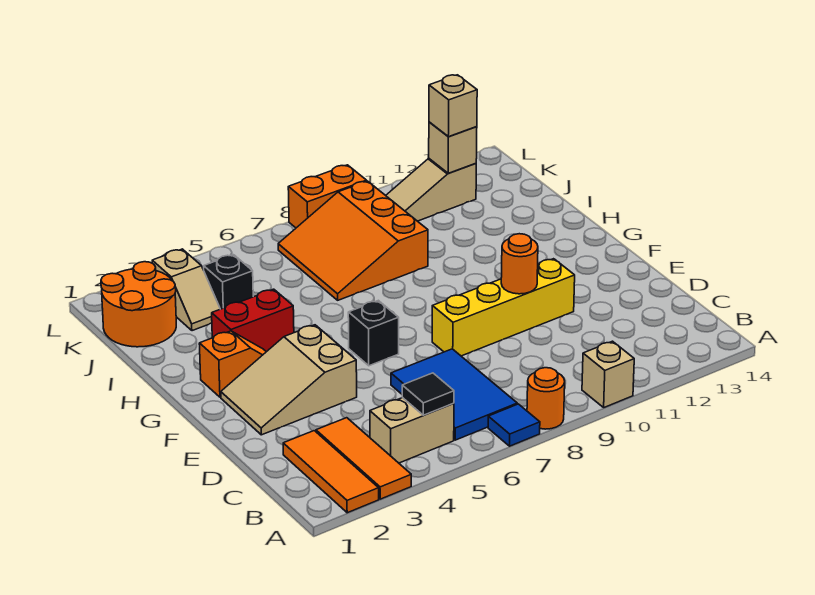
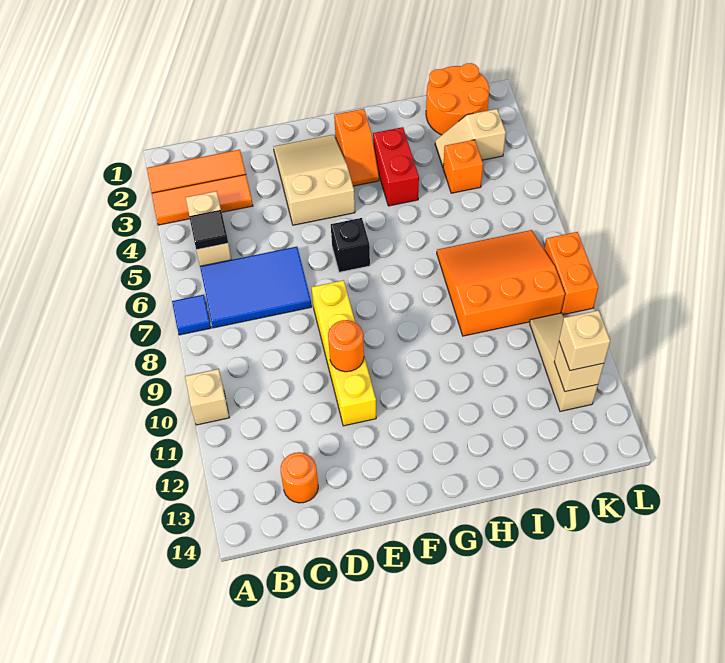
orange 1x1 round brick [527,368,565,429] -> orange 1x1 round brick moved to [281,452,318,503]
black 1x1 brick [204,255,253,309] -> orange 1x1 brick [443,140,483,193]

